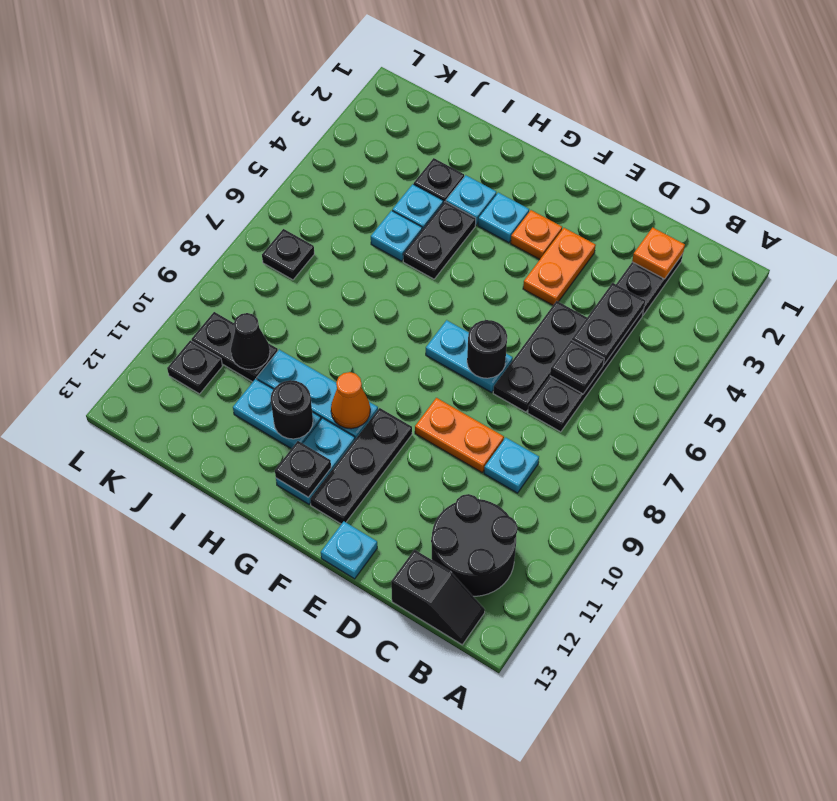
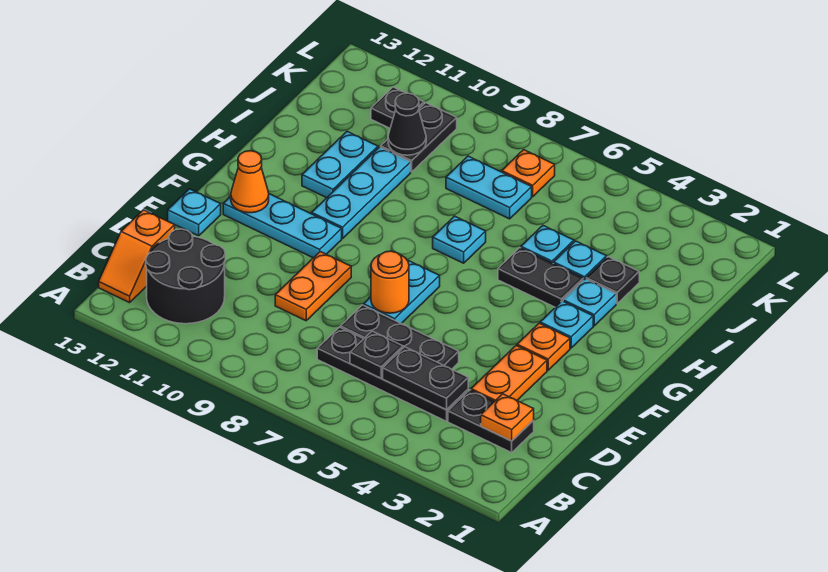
black 1x2 slope [391,550,485,645] -> orange 1x2 slope [99,210,175,303]
cyan 1x1 plate [484,438,539,493] -> cyan 1x1 plate moved to [433,216,486,263]
orange 1x2 plate [523,228,596,305] -> orange 1x2 plate turned to [471,346,547,401]
black 1x1 round brick [467,320,507,378] -> orange 1x1 round brick [371,251,409,313]
black 1x3 plate [310,408,412,524] -> cyan 1x3 plate [223,194,342,258]
orange 1x1 cone [331,372,370,429] -> orange 1x1 cone moved to [231,151,269,213]
cyan 1x2 plate [276,418,355,504] -> cyan 1x2 plate moved to [446,156,532,219]
black 1x1 plate [275,441,331,497] -> none
black 1x1 round brick [271,380,313,439] -> none
black 1x1 plate [262,229,314,280] -> orange 1x1 plate [502,150,555,197]

